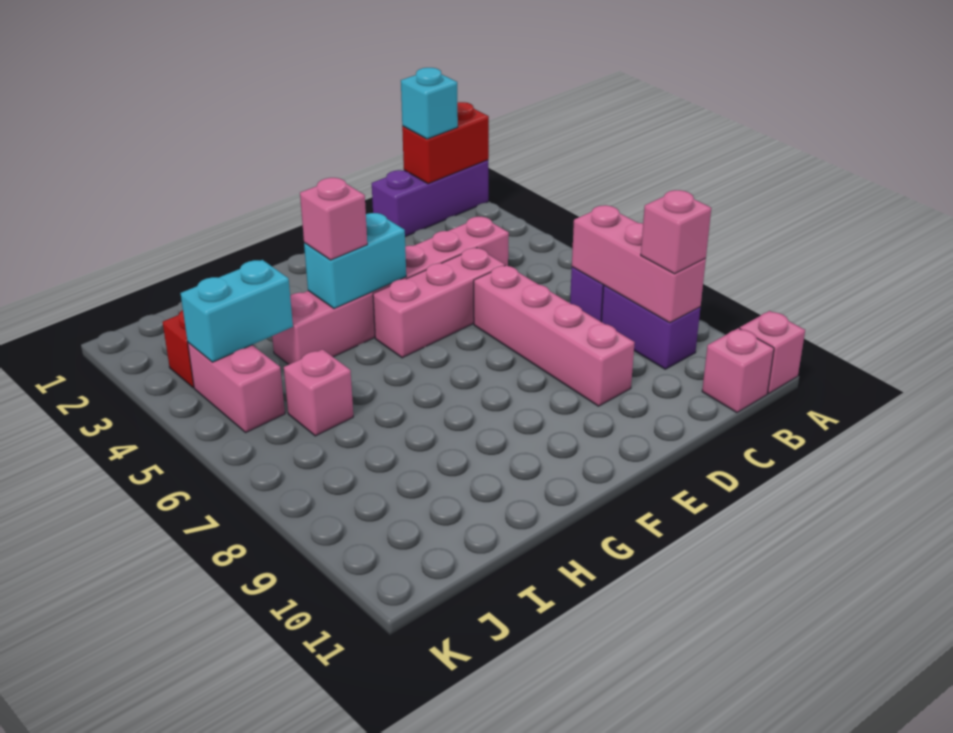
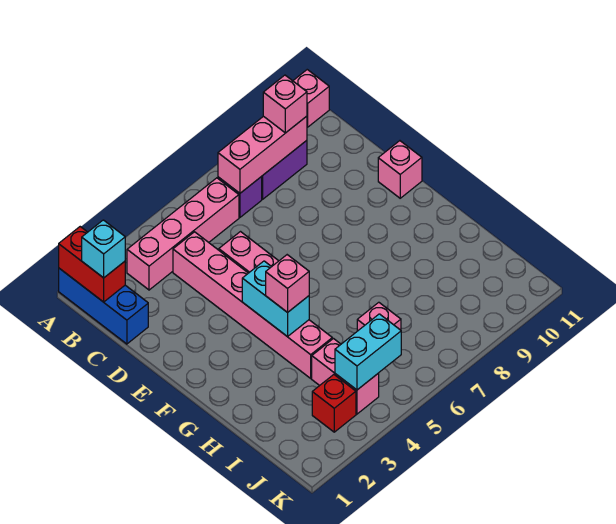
purple 1x3 brick [372,160,488,237] -> blue 1x3 brick [59,268,148,344]
pink 1x1 brick [702,328,774,413] -> pink 1x1 brick moved to [378,141,422,198]
pink 1x4 brick [474,265,635,406] -> pink 1x4 brick moved to [127,178,239,290]
cyan 1x2 brick [181,260,293,362] -> cyan 1x2 brick turned to [335,314,401,390]
pink 1x2 brick [188,343,285,432] -> pink 1x2 brick turned to [312,339,379,414]

